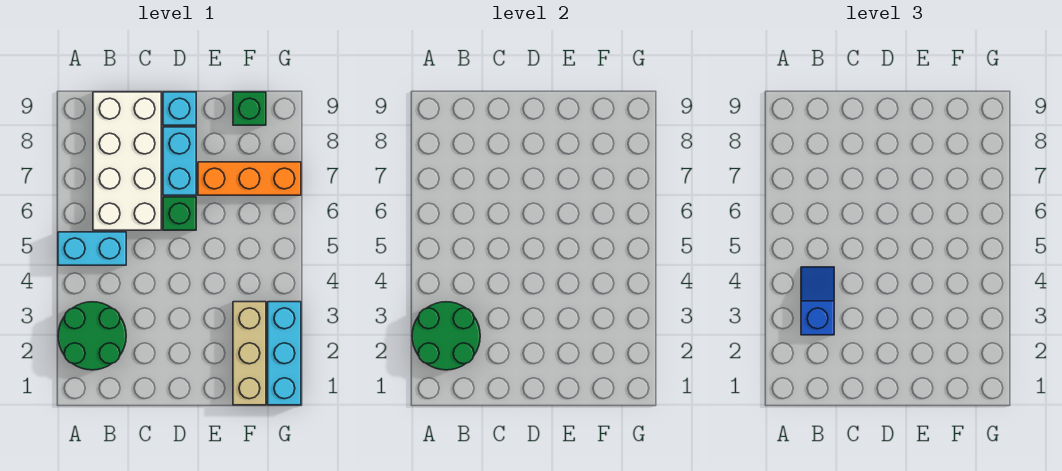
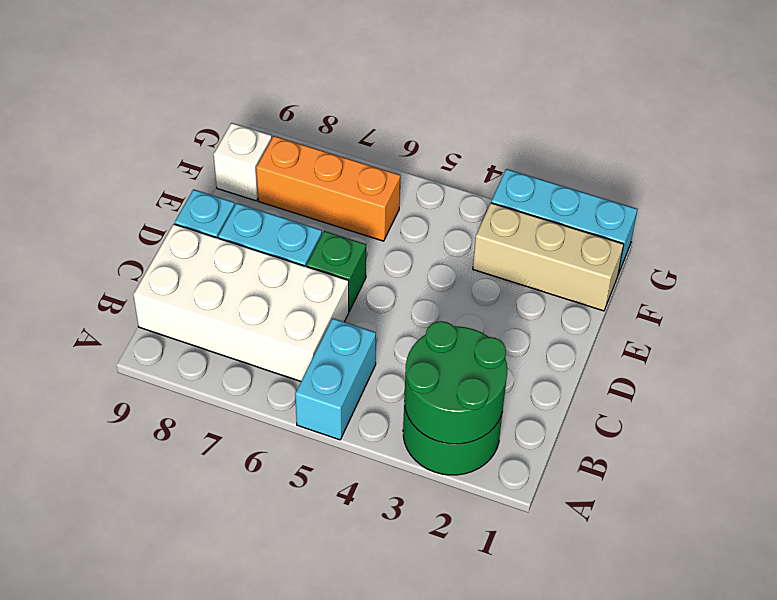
blue 1x2 slope [801,267,834,335] -> none
orange 1x3 brick [198,162,301,195] -> orange 1x3 brick turned to [256,136,400,241]
green 1x1 brick [233,92,266,125] -> white 1x1 brick [214,123,272,201]

